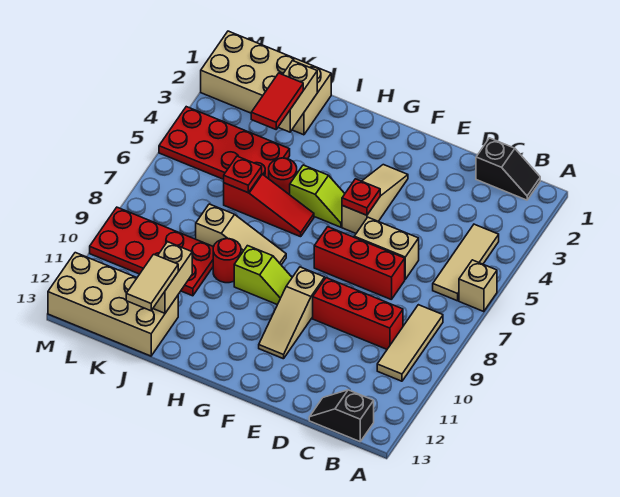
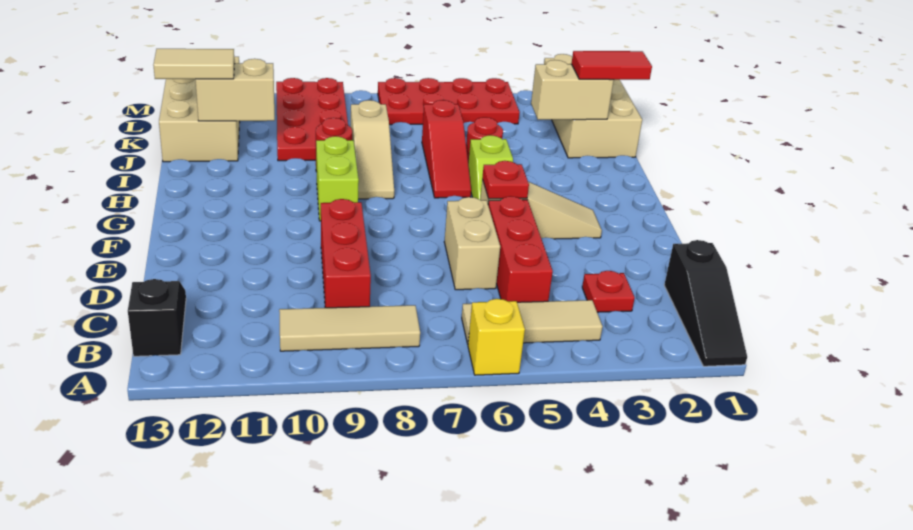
tan 1x1 brick [459,260,497,312] -> yellow 1x1 brick [468,299,525,375]
black 1x2 slope [476,138,540,200] -> black 1x3 slope [664,240,747,366]
red 1x3 brick [314,227,405,300] -> red 1x3 brick moved to [488,196,553,302]
tan 1x3 slope [259,267,325,359] -> none
lime 1x2 slope [234,246,292,305] -> lime 1x2 brick [316,136,359,221]
red 1x2 tile [251,73,303,129] -> red 1x2 tile moved to [572,51,652,80]
red 2x4 plate [159,107,290,179] -> red 2x4 plate turned to [378,78,520,125]
red 1x1 plate [224,156,262,192] -> red 1x1 plate moved to [582,271,635,312]

